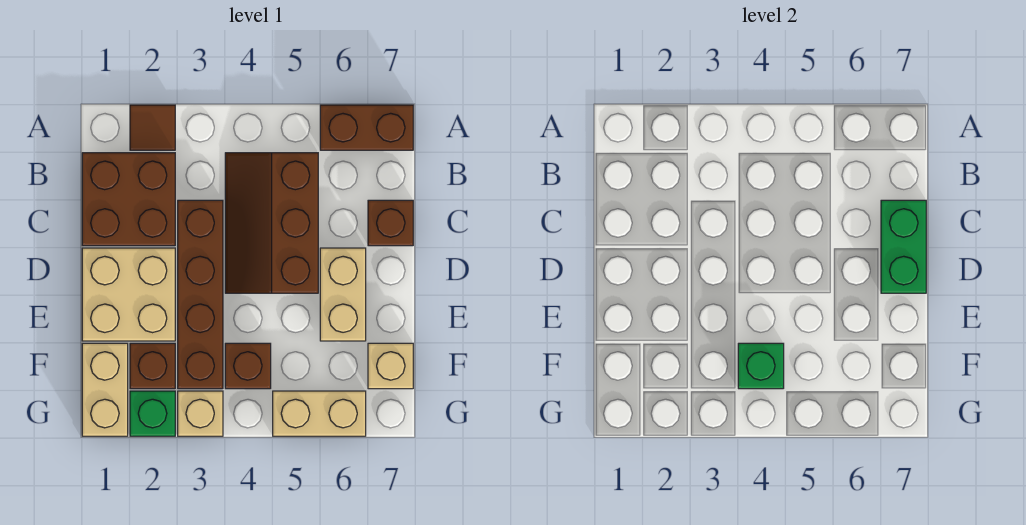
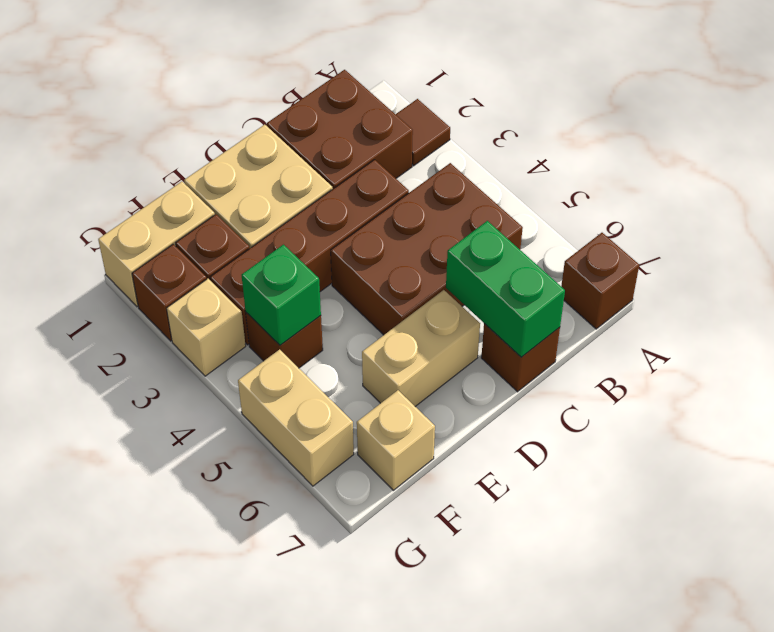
brown 1x2 brick [320,105,413,150] -> brown 1x1 brick [561,233,639,329]
brown 2x3 slope [225,153,318,293] -> brown 2x3 brick [331,163,523,335]
green 1x2 brick [881,200,926,293] -> green 1x2 brick turned to [446,221,565,357]
green 1x1 brick [130,391,175,436] -> brown 1x1 brick [132,244,207,341]

